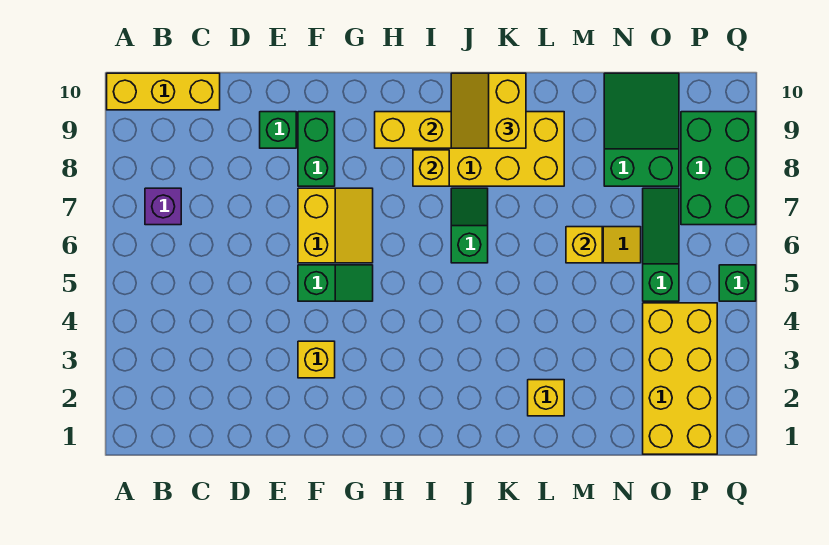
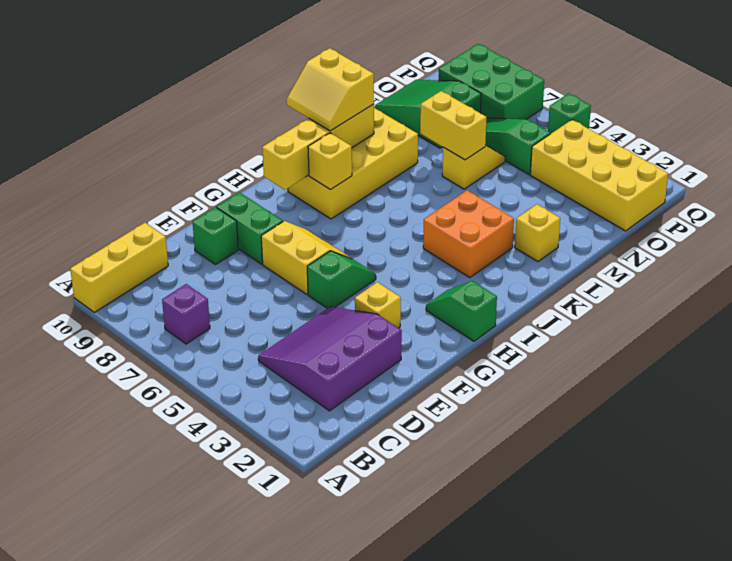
none -> purple 3x3 slope [258,307,402,411]
none -> orange 2x2 brick [423,190,514,278]
green 1x2 slope [451,188,488,263] -> green 1x2 slope moved to [426,281,497,341]
yellow 1x1 brick [566,227,602,263] -> yellow 1x2 brick [420,91,487,160]

